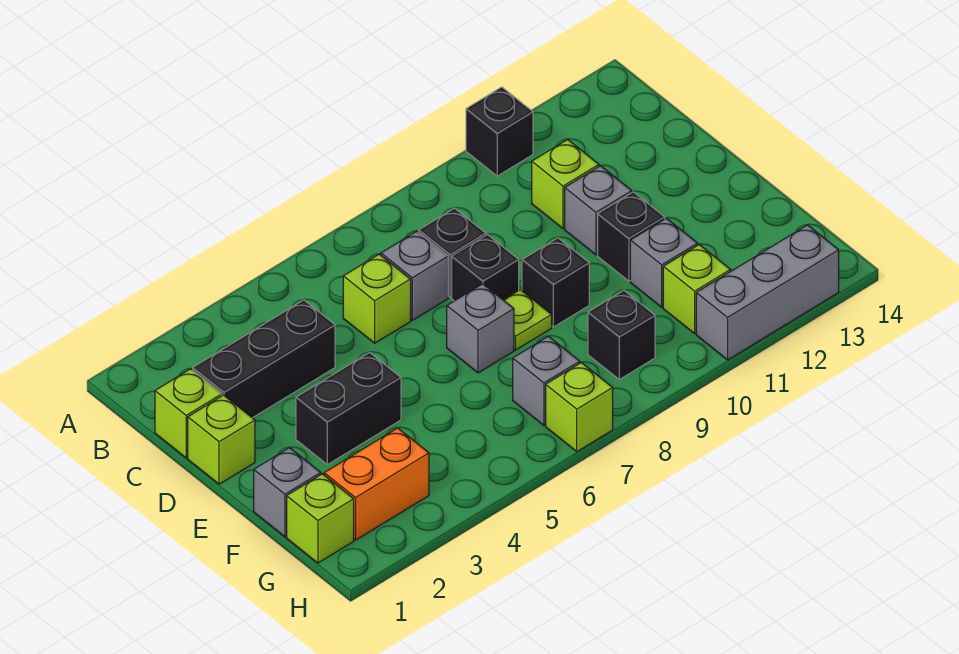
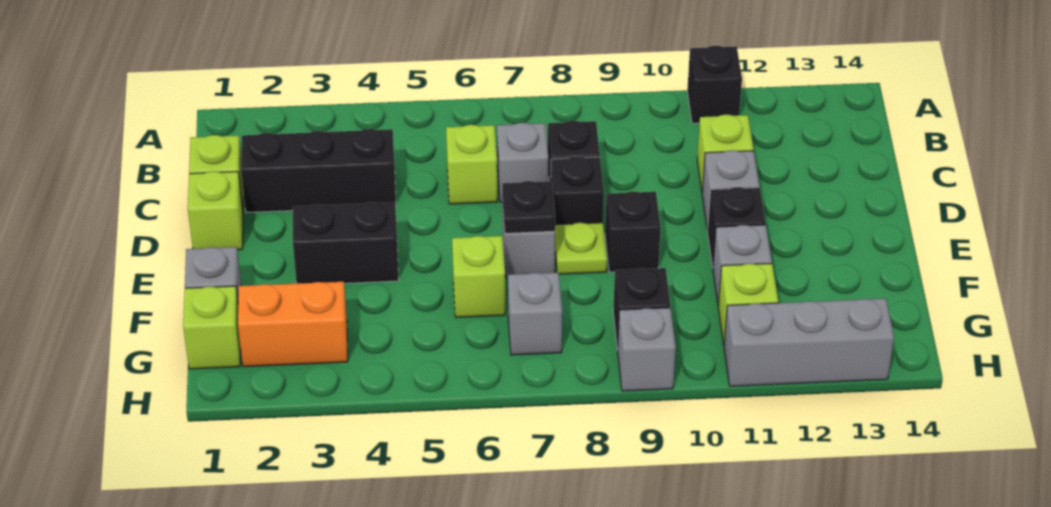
none -> black 1x1 plate [502,181,555,233]
lime 1x1 brick [546,363,613,452] -> lime 1x1 brick moved to [452,236,505,317]
none -> grey 1x1 brick [618,308,676,391]

